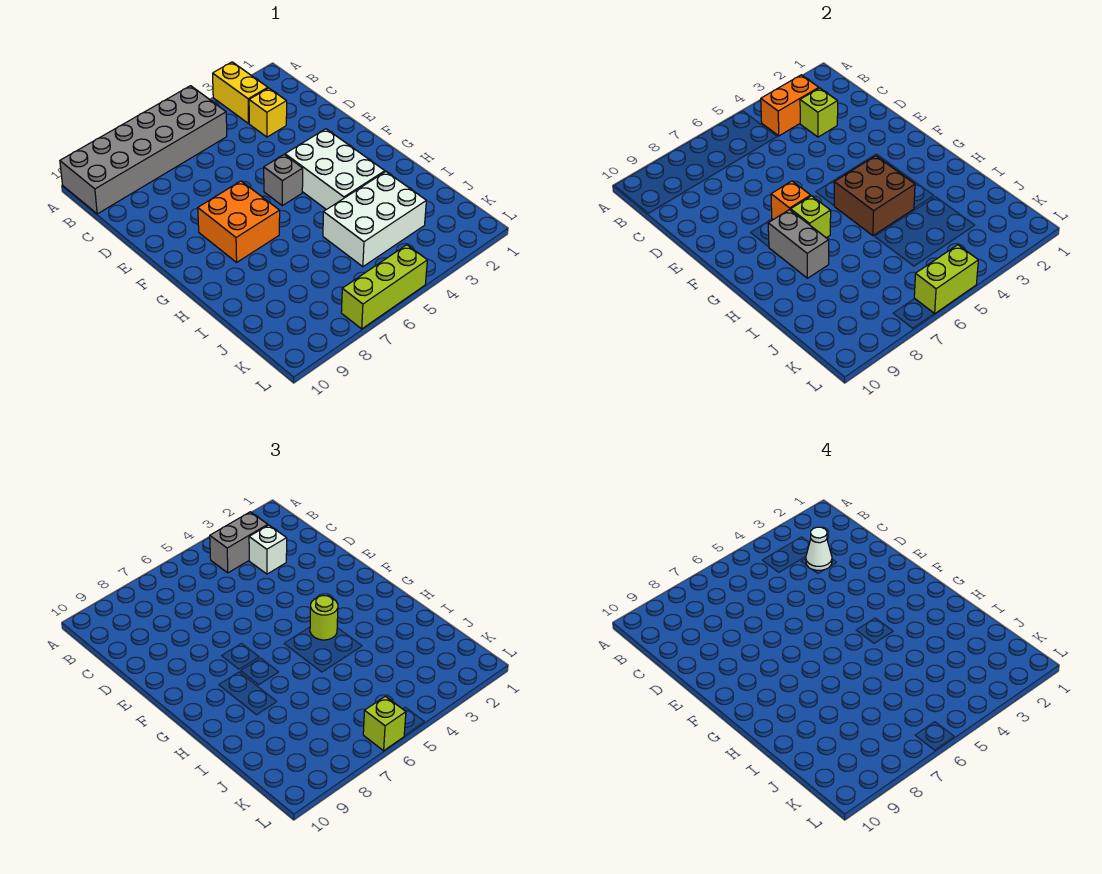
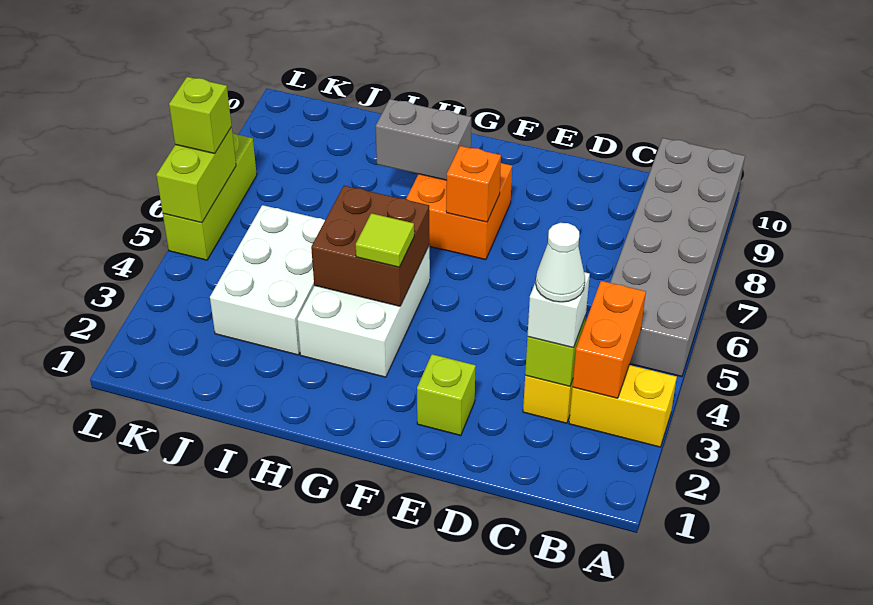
grey 1x2 brick [210,512,268,573] -> none
white 2x3 brick [285,129,385,210] -> white 2x3 brick turned to [297,246,430,377]
grey 1x1 brick [264,155,303,206] -> none
lime 1x1 round brick [310,596,338,640] -> lime 1x1 tile [356,213,414,267]
lime 1x1 brick [791,196,831,238] -> lime 1x1 brick moved to [417,354,476,436]

